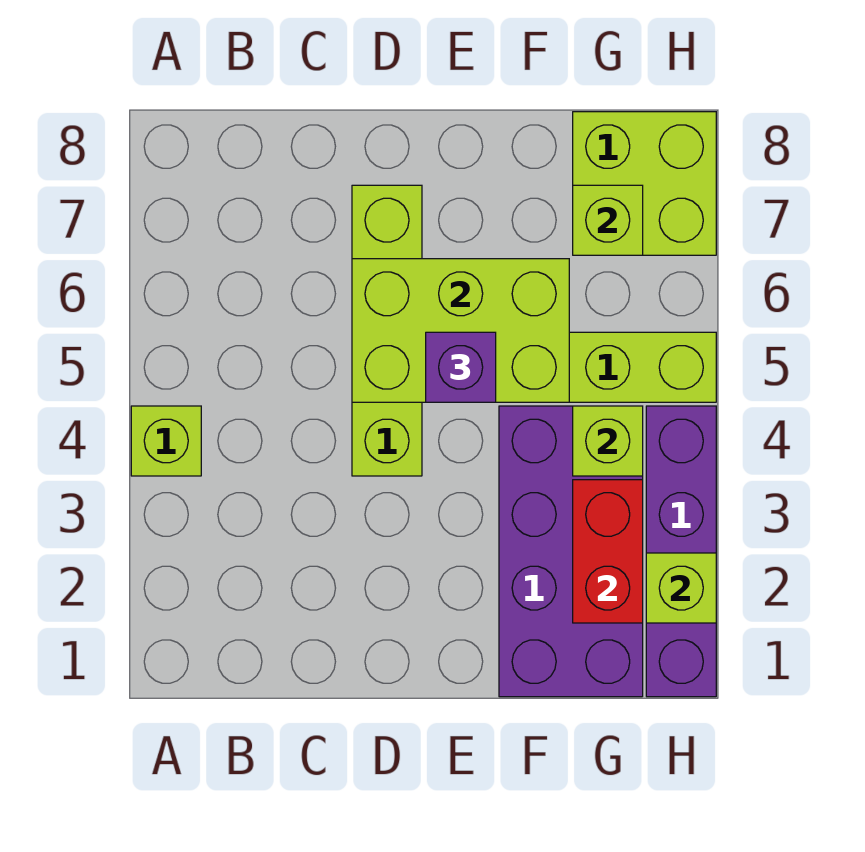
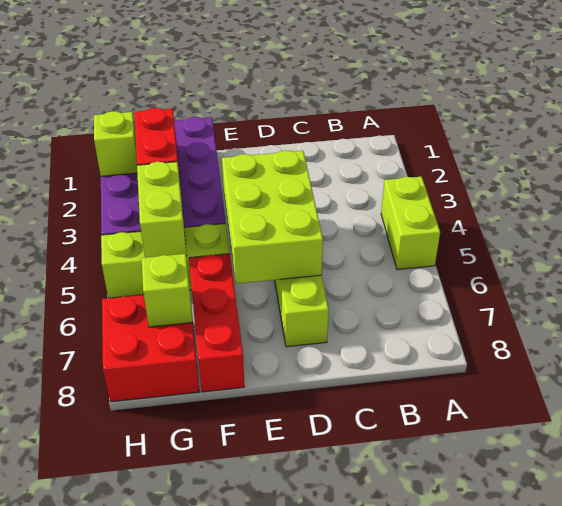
lime 1x1 brick [131,406,201,476] -> lime 1x2 brick [381,177,440,270]
lime 2x3 brick [352,259,569,402] -> lime 2x3 brick turned to [222,150,323,284]
purple 1x1 brick [426,332,496,402] -> none
none -> red 1x3 brick [189,254,245,392]
lime 1x1 brick [573,406,643,476] -> lime 1x2 brick [137,162,187,258]
lime 2x2 brick [573,112,716,255] -> red 2x2 brick [102,295,199,402]

